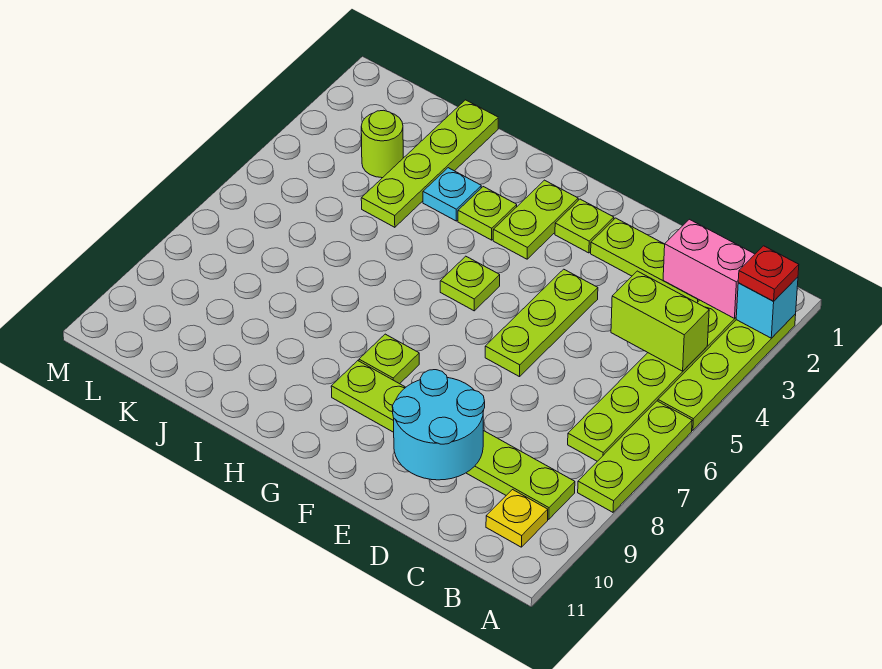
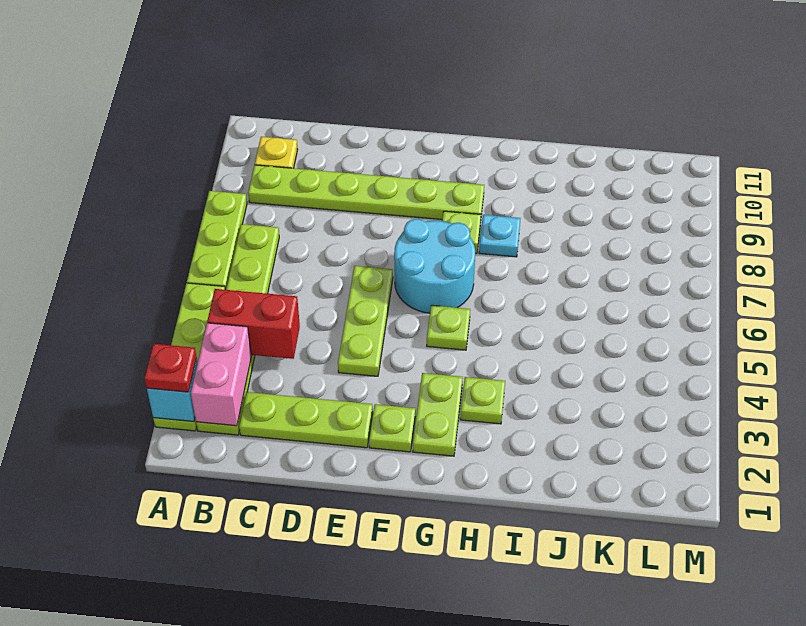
pink 1x2 brick [663,219,755,318] -> pink 1x2 brick turned to [191,323,251,426]
lime 1x2 brick [611,271,709,371] -> red 1x2 brick [207,289,300,359]
cyan 2x2 round brick [392,370,485,480] -> cyan 2x2 round brick moved to [394,219,475,313]
cyan 1x1 plate [423,168,481,221] -> cyan 1x1 plate moved to [479,215,521,257]
lime 1x4 plate [361,100,498,227] -> none
lime 1x1 round brick [361,110,403,178] -> none

